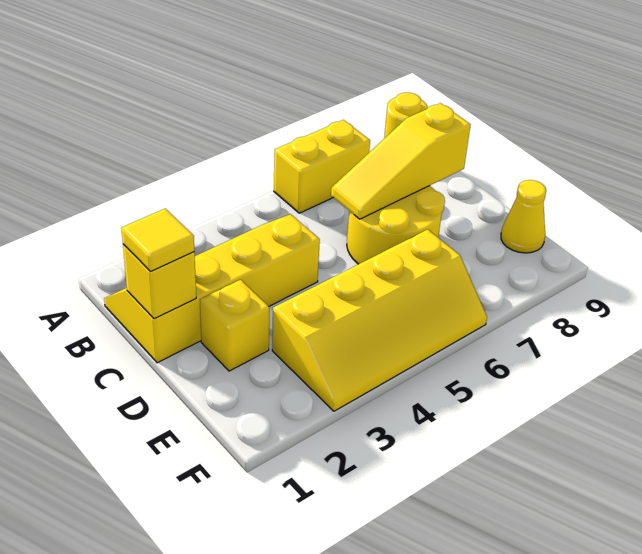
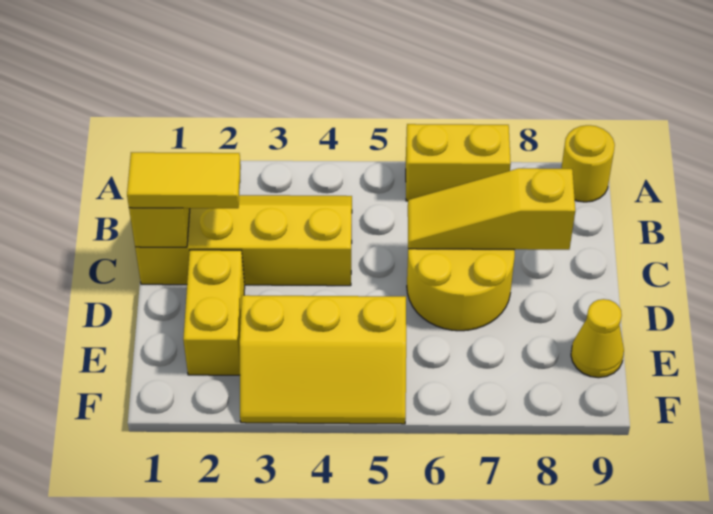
yellow 1x1 tile [121,208,194,272] -> yellow 1x2 tile [127,152,241,208]
yellow 1x1 brick [200,280,269,371] -> yellow 1x2 brick [183,250,245,375]
yellow 2x4 slope [272,229,487,411] -> yellow 2x3 slope [240,295,406,424]

